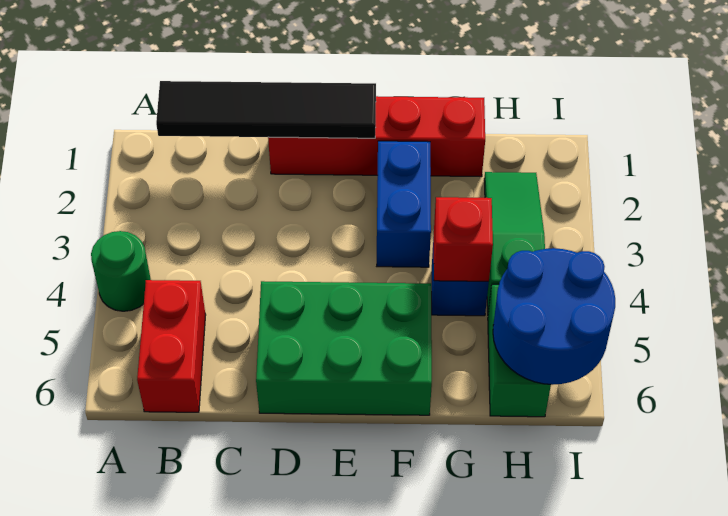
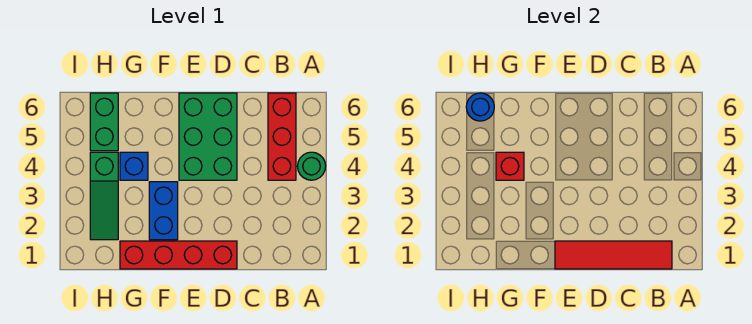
black 1x4 tile [156,81,376,138] -> red 1x4 tile [555,241,672,269]
red 1x2 brick [137,280,206,412] -> red 1x3 brick [268,93,296,180]
green 2x3 brick [256,281,432,415] -> green 2x3 brick turned to [179,93,237,180]
blue 2x2 round brick [493,248,615,385] -> blue 1x1 round brick [466,93,494,121]

